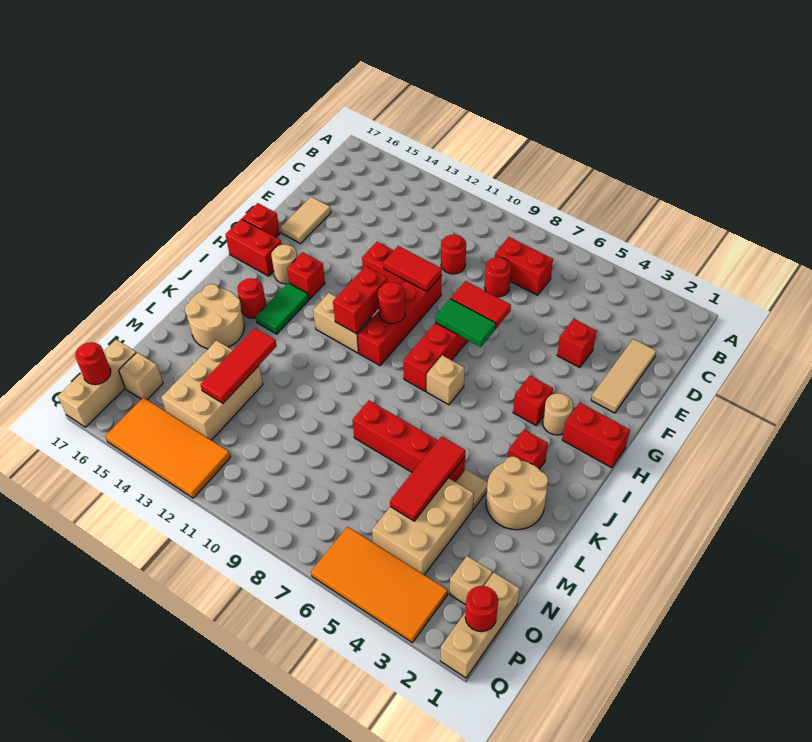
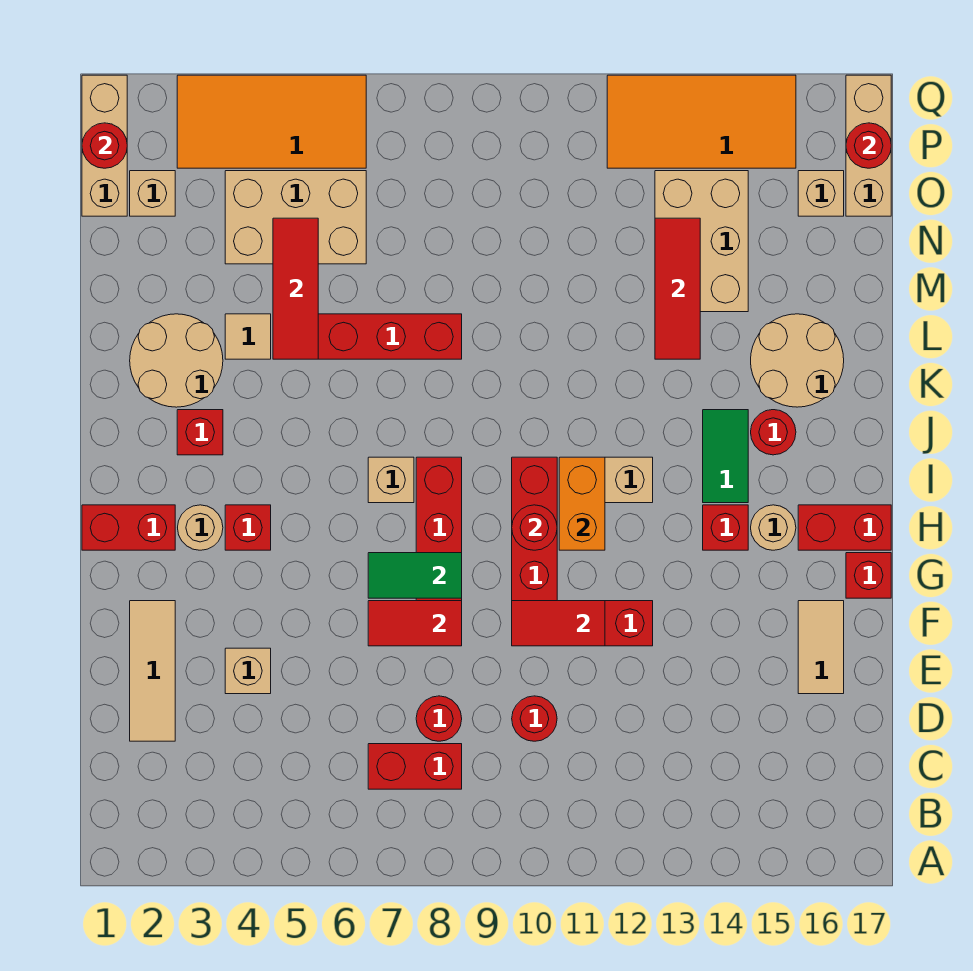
red 1x1 brick [557,319,597,368] -> tan 1x1 brick [225,648,271,694]
red 1x2 brick [333,266,387,333] -> orange 1x2 brick [559,457,605,550]
tan 2x3 brick [372,478,474,575] -> tan 2x3 brick turned to [225,171,366,264]

